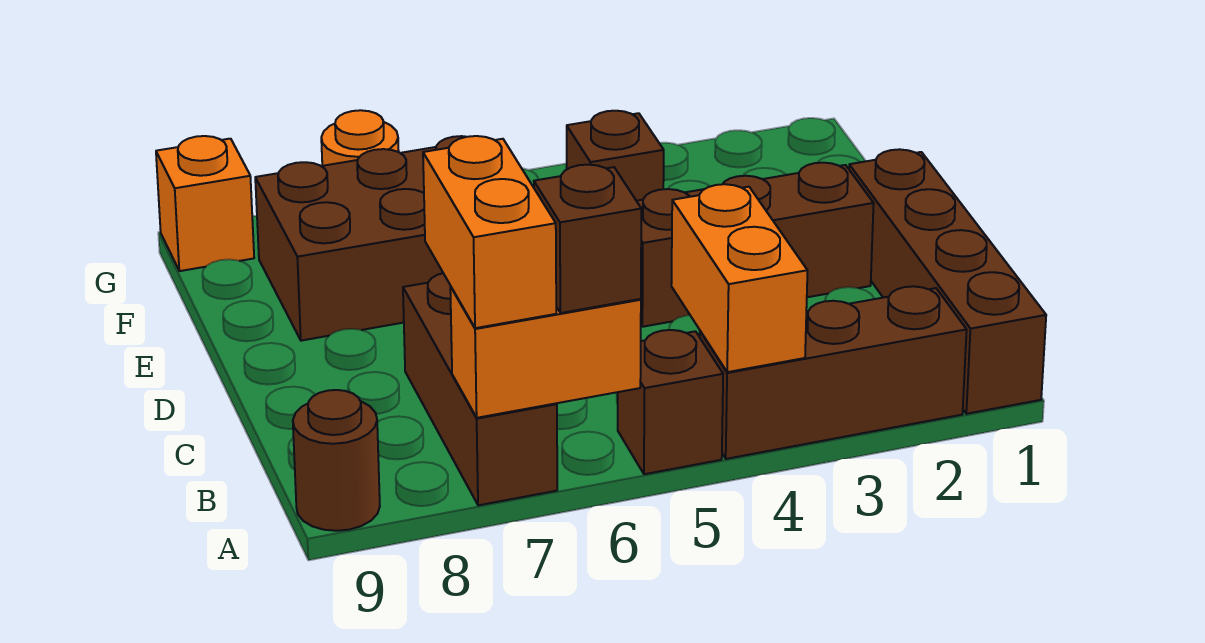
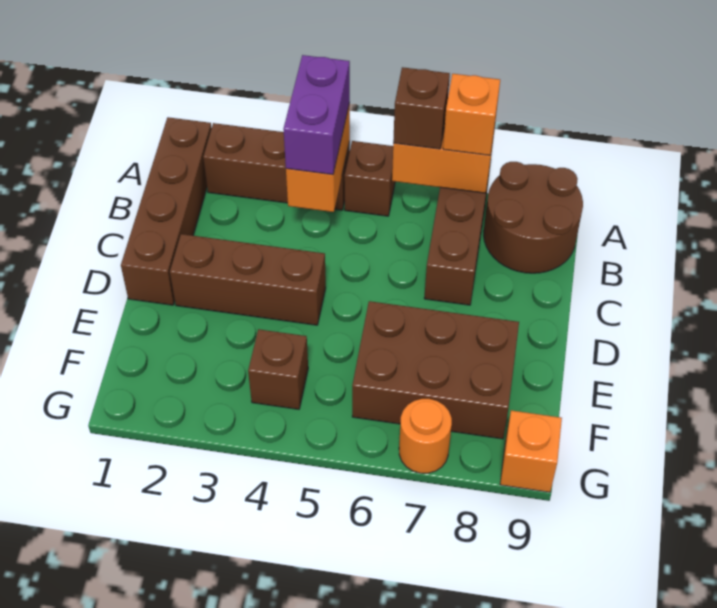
none -> purple 1x2 brick [283,55,350,175]
orange 1x2 brick [423,136,556,328] -> orange 1x1 brick [443,74,500,155]
brown 1x1 round brick [293,390,380,531] -> brown 2x2 round brick [484,162,583,273]

